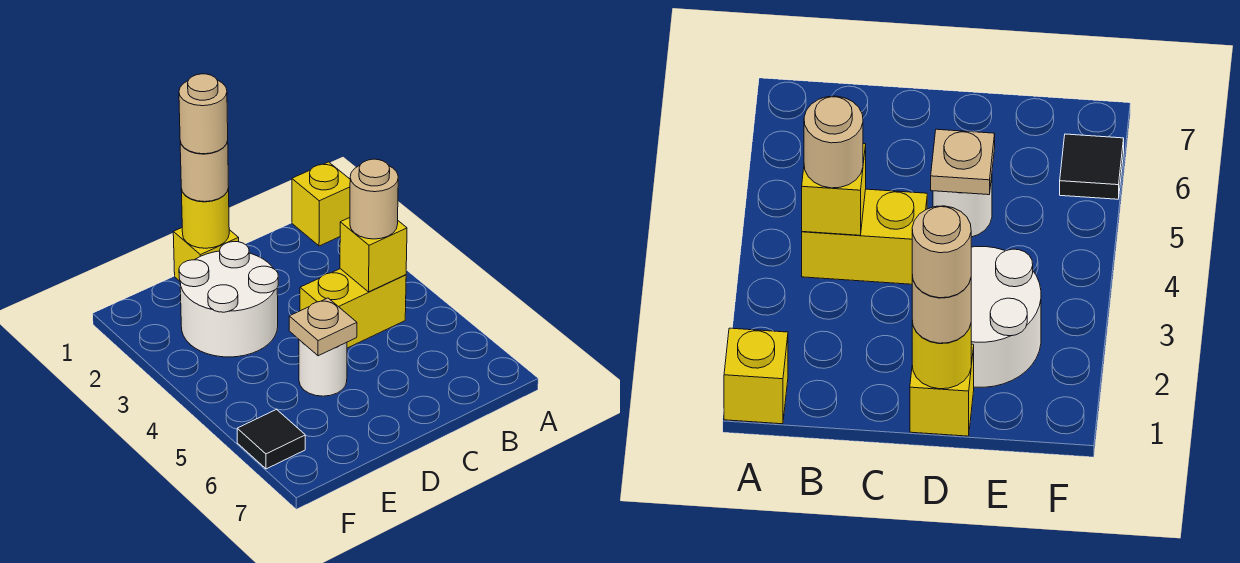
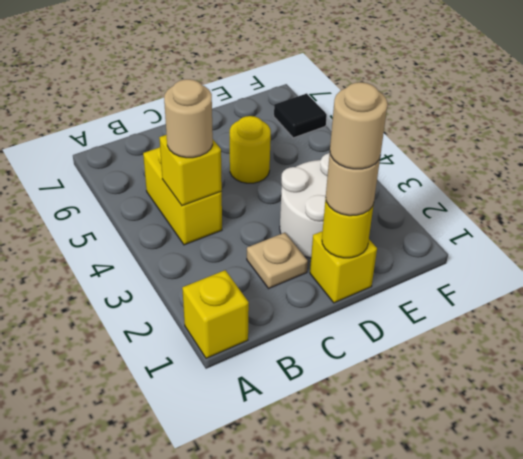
yellow 1x2 brick [300,269,406,348] -> yellow 1x2 brick turned to [143,147,222,245]
white 1x1 round brick [299,340,347,396] -> yellow 1x1 round brick [230,116,271,183]
tan 1x1 plate [289,298,357,356] -> tan 1x1 plate moved to [247,233,308,289]

